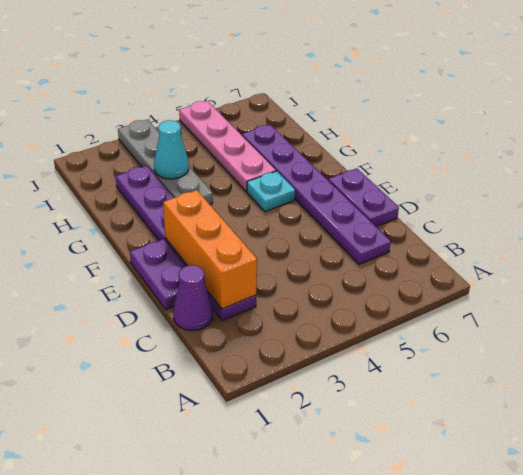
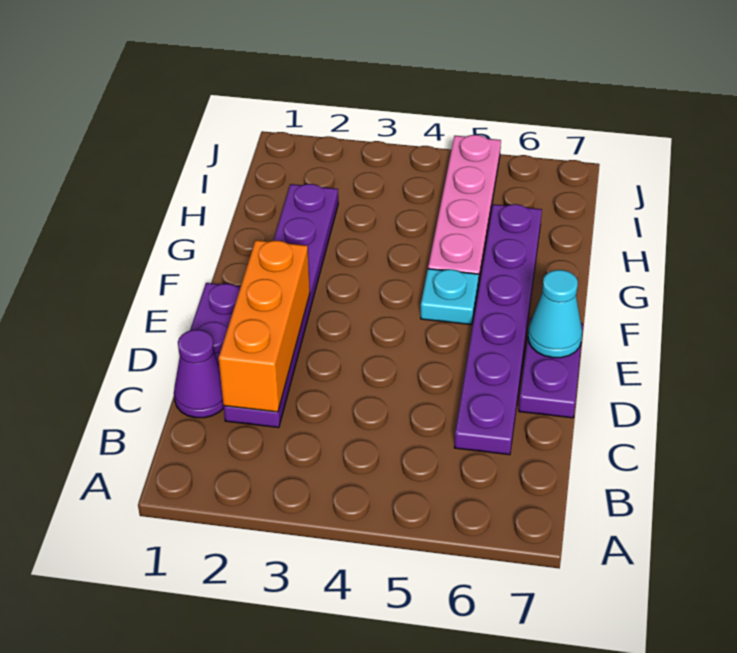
grey 1x4 plate [118,119,213,204] -> none
cyan 1x1 cone [154,120,189,179] -> cyan 1x1 cone moved to [528,270,582,358]

